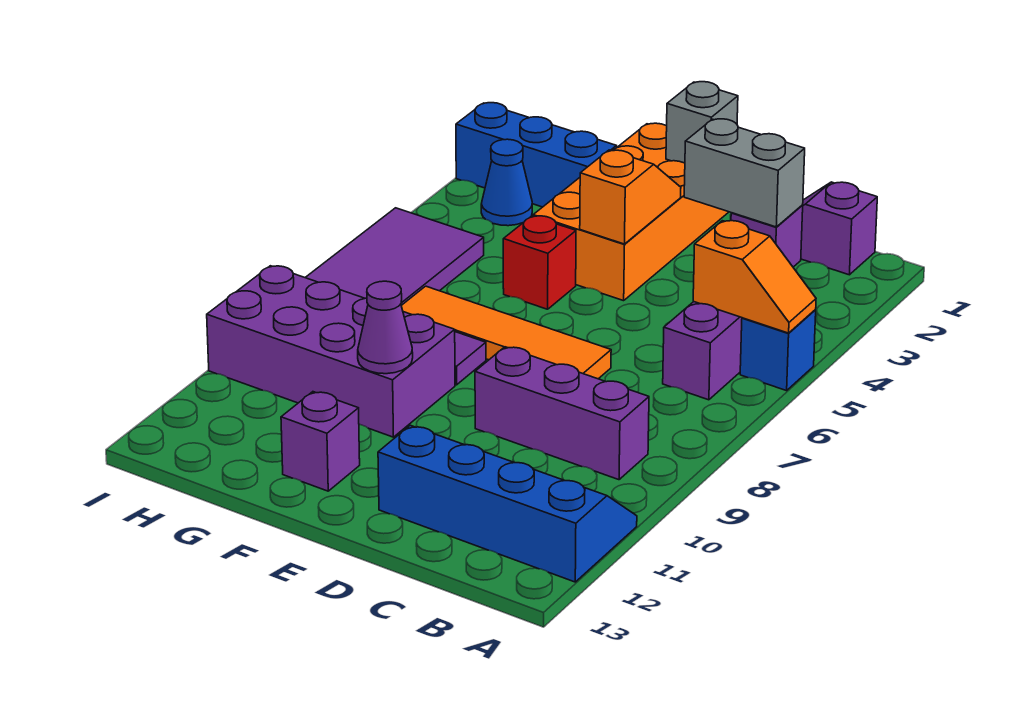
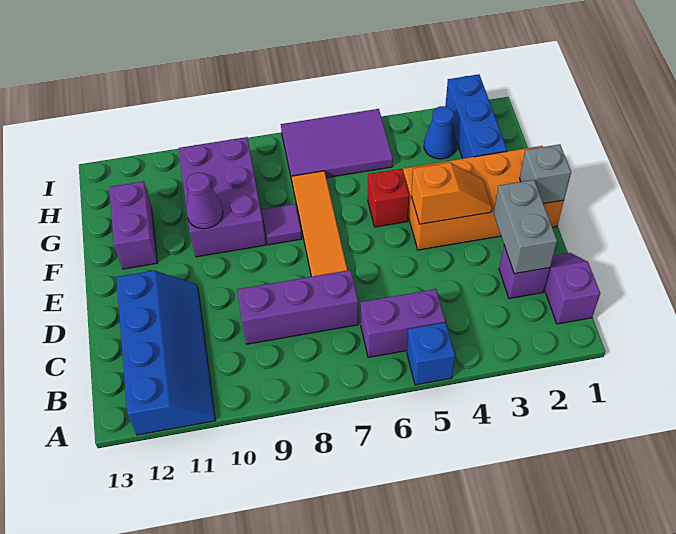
orange 1x2 slope [693,221,816,333] -> none
purple 1x3 brick [475,347,649,480] -> purple 1x3 brick turned to [237,270,359,344]
purple 2x4 brick [207,266,455,437] -> purple 2x3 brick [179,137,266,257]
purple 1x1 brick [281,392,360,491] -> purple 1x2 brick [109,181,158,269]

